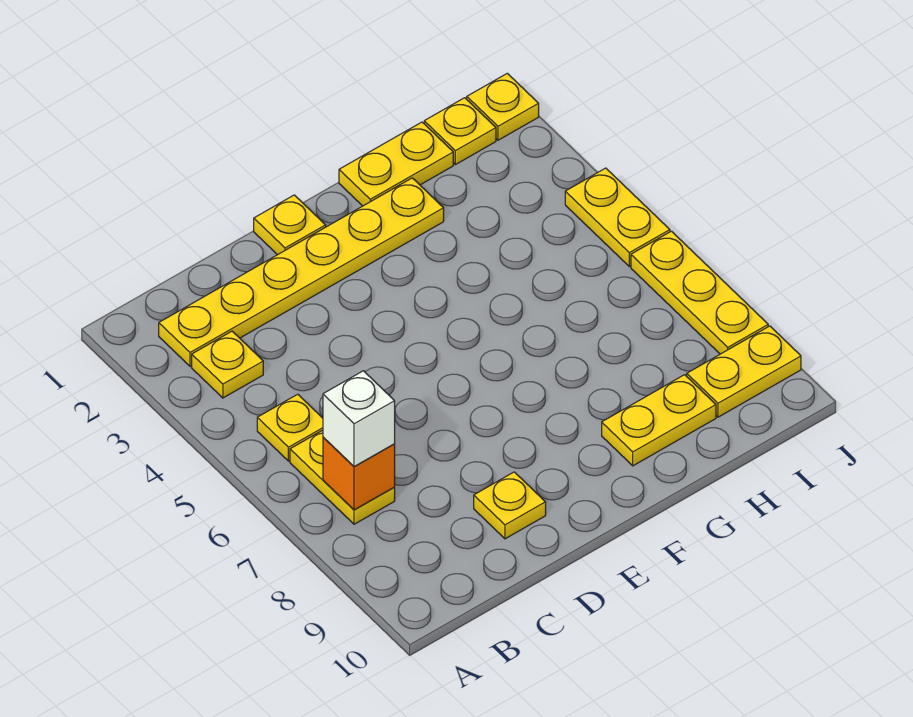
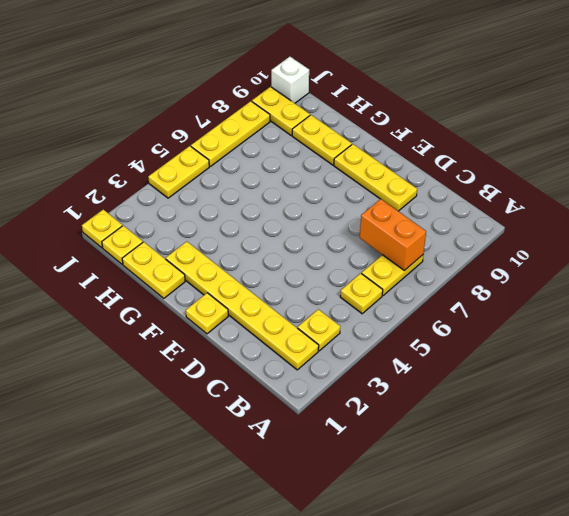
orange 1x1 brick [323,437,395,510] -> orange 1x2 brick [360,199,426,271]
white 1x1 brick [323,371,395,467] -> white 1x1 brick moved to [271,57,309,103]
yellow 1x1 plate [474,472,546,539] -> yellow 1x3 plate [334,144,417,211]

